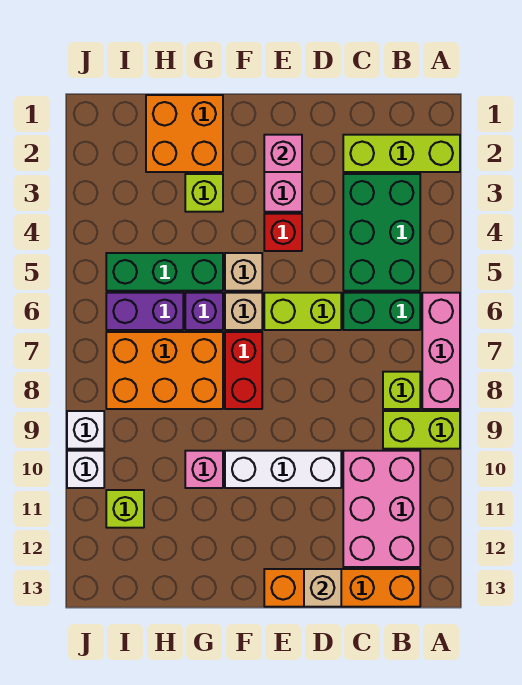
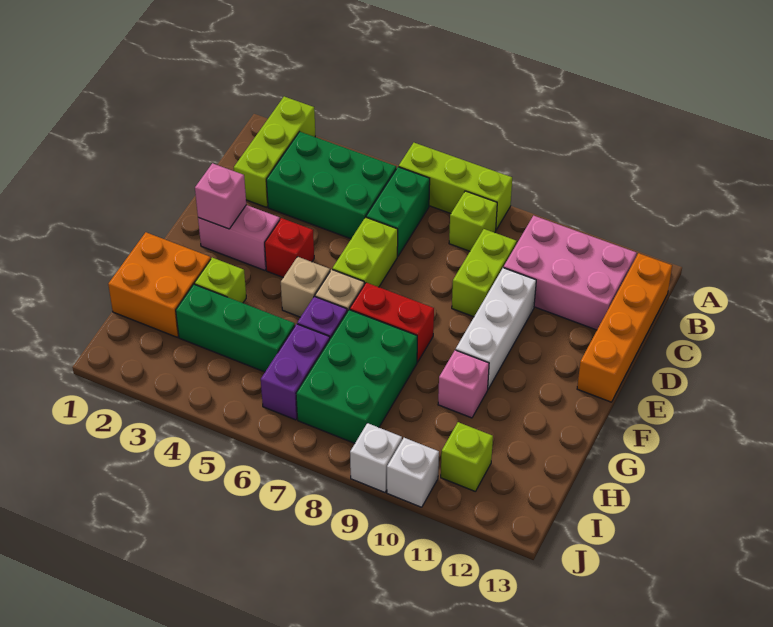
pink 1x3 brick [422,293,460,409] -> lime 1x3 brick [399,143,512,230]
lime 1x2 brick [383,411,460,449] -> lime 1x2 brick moved to [452,229,517,317]
tan 1x1 brick [304,569,341,607] -> none
green 1x3 brick [106,253,223,291] -> green 1x3 brick turned to [176,284,295,372]
orange 2x3 brick [106,332,223,409] -> green 2x3 brick [296,310,417,443]

